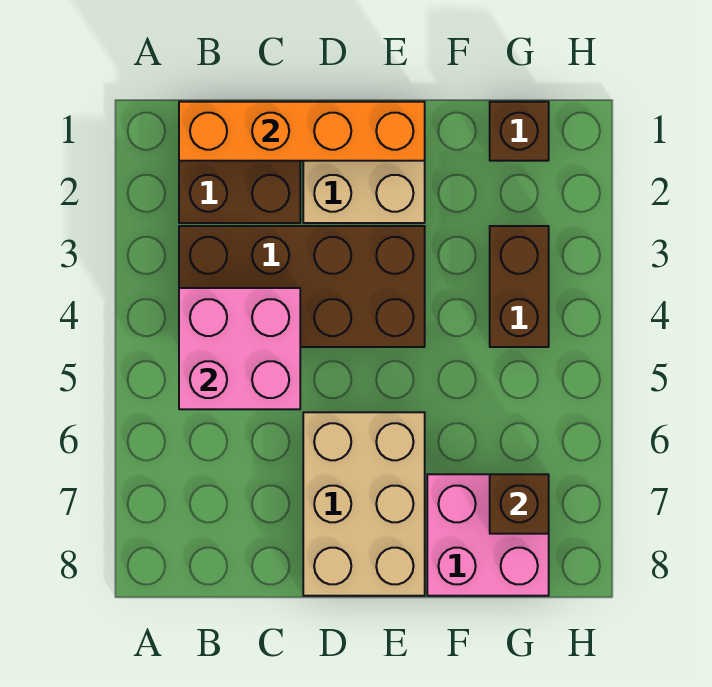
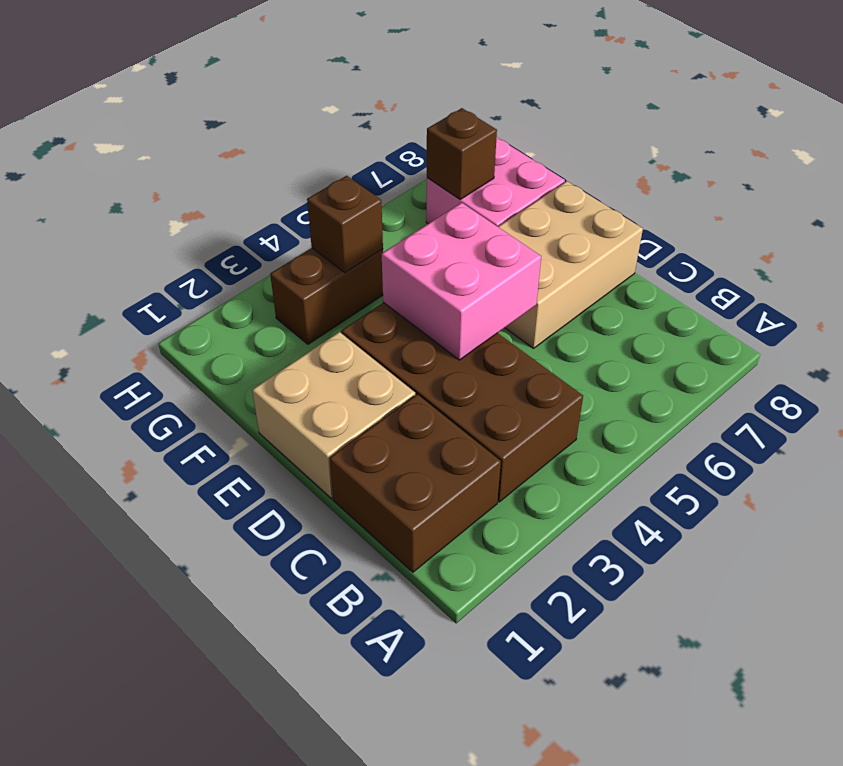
orange 1x4 brick [179,102,425,161] -> none
pink 2x2 brick [179,288,300,409] -> pink 2x2 brick moved to [382,203,541,360]
brown 1x1 brick [490,102,549,161] -> brown 1x1 brick moved to [307,176,383,273]

